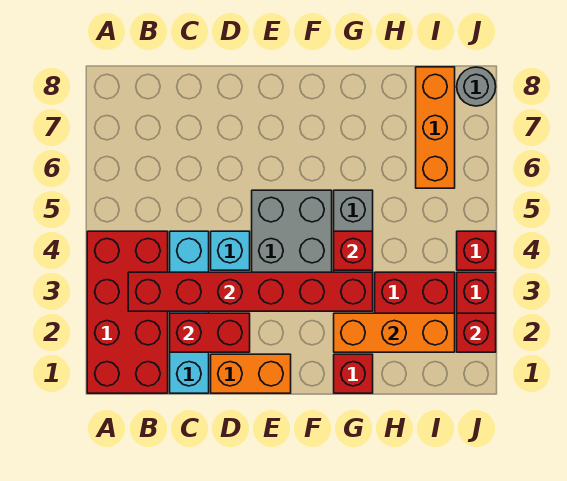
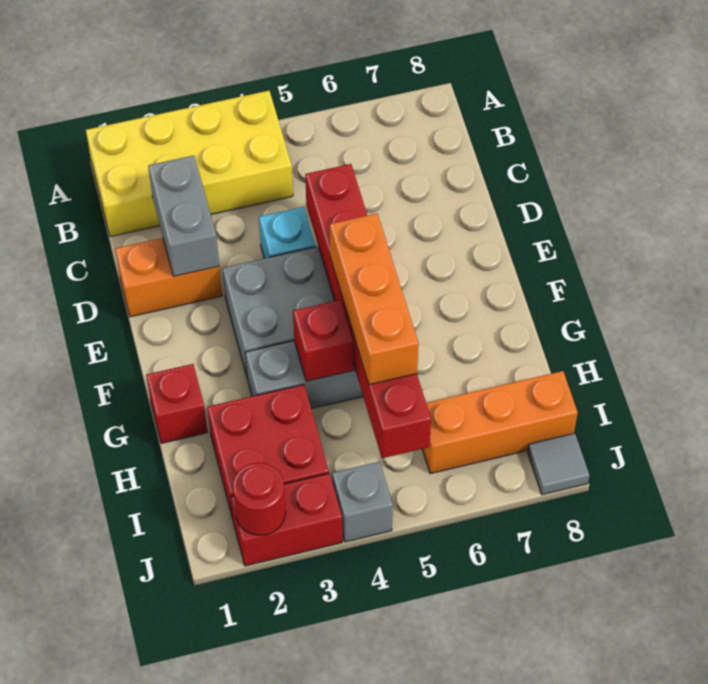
red 2x4 brick [87,231,168,393] -> yellow 2x4 brick [86,91,293,237]
red 1x6 brick [128,272,373,311] -> red 1x6 brick moved to [305,164,431,458]
cyan 1x4 brick [170,231,209,393] -> none
red 1x2 brick [170,313,250,352] -> grey 1x2 brick [148,155,219,276]
orange 1x2 brick [211,354,291,393] -> orange 1x2 brick turned to [115,238,222,317]
orange 1x3 brick [334,313,455,352] -> orange 1x3 brick moved to [330,214,419,385]
red 1x1 brick [457,313,496,352] -> red 1x1 round brick [233,463,286,535]
red 1x1 brick [457,231,496,270] -> grey 1x1 brick [332,462,393,542]
grey 1x1 round brick [457,67,496,106] -> grey 1x1 tile [528,433,589,495]

